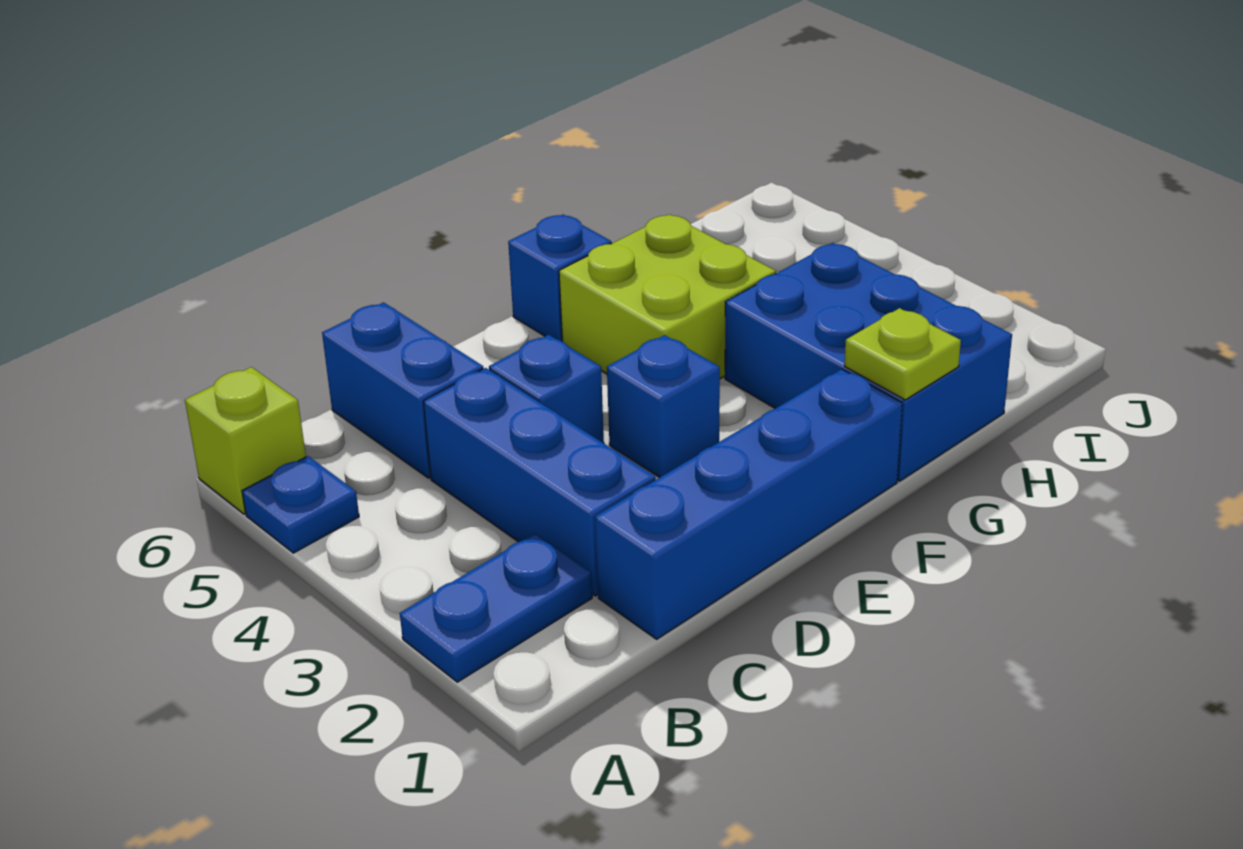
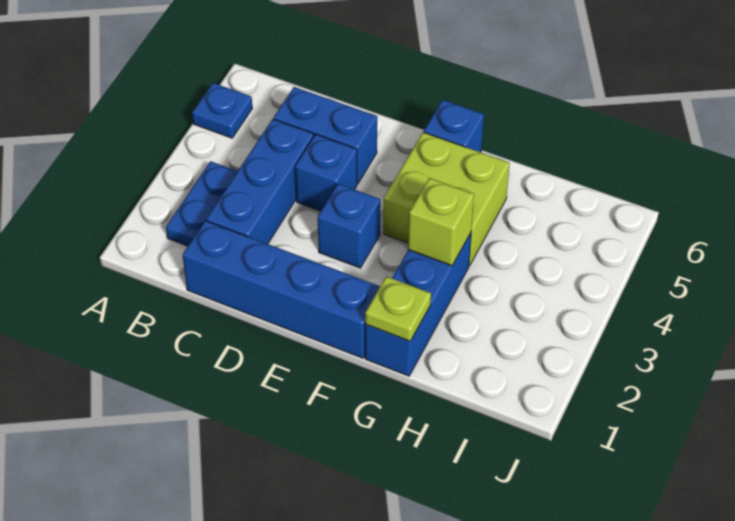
blue 1x2 plate [400,533,592,682] -> blue 1x2 plate turned to [166,161,238,246]
lime 1x1 brick [185,367,306,514] -> lime 1x1 brick moved to [408,178,474,266]
blue 1x2 brick [322,302,483,478] -> blue 1x2 brick turned to [274,87,377,184]
blue 2x3 brick [725,243,1012,481] -> blue 1x3 brick [365,233,471,376]

